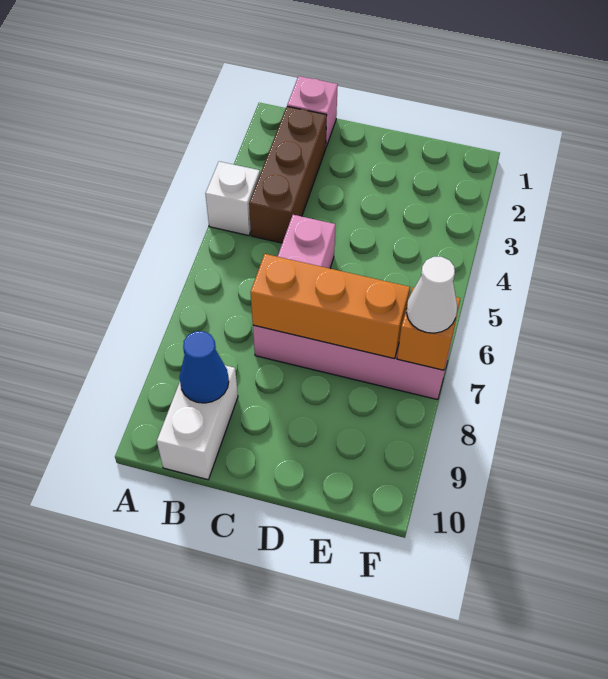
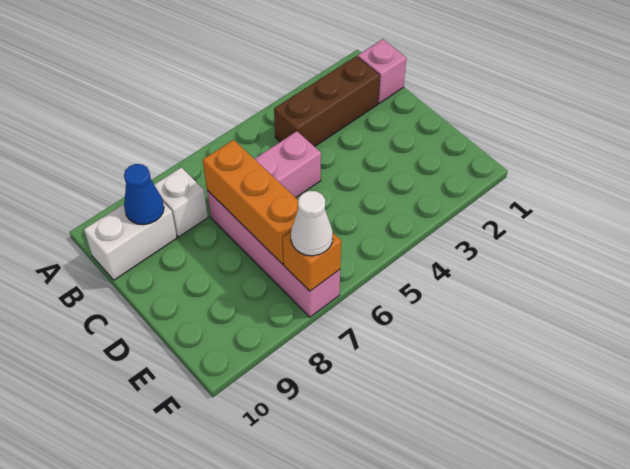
white 1x1 brick [205,161,260,236] -> white 1x1 brick moved to [154,167,208,237]

